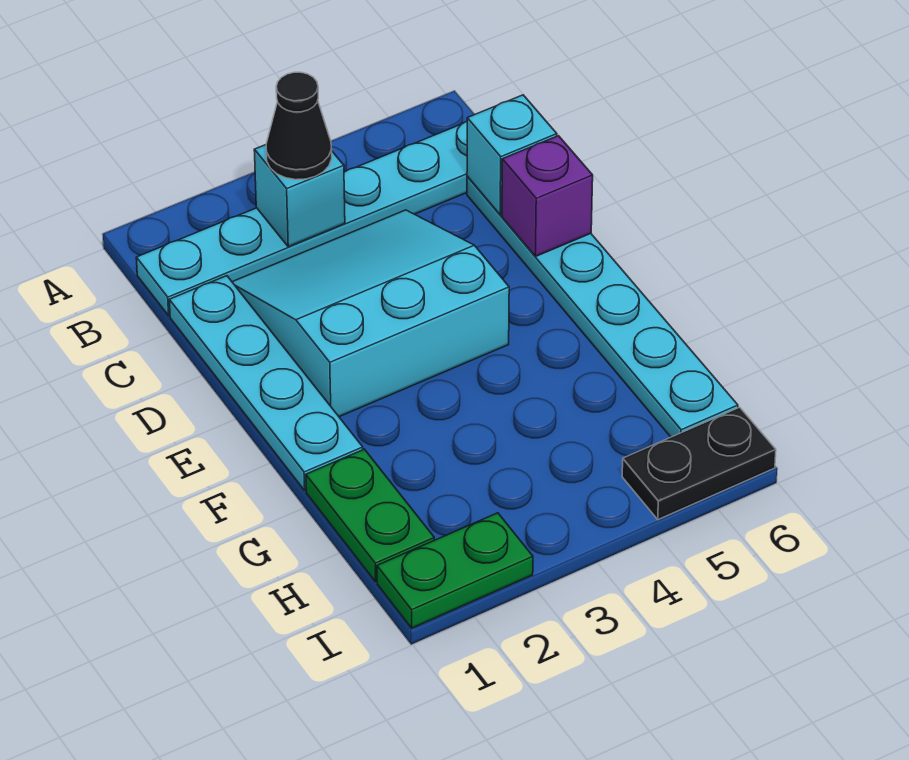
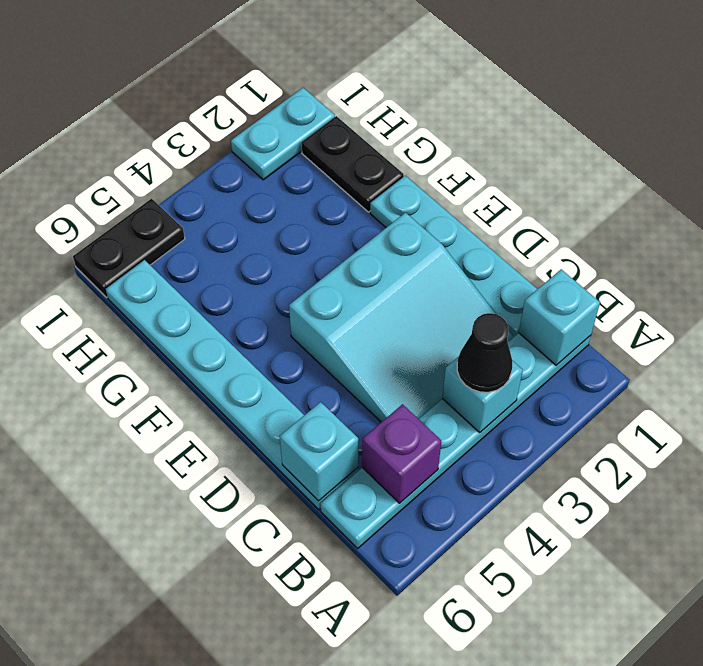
none -> cyan 1x1 brick [519,269,600,365]
purple 1x1 brick [502,136,593,257] -> purple 1x1 brick moved to [362,404,441,503]
green 1x2 plate [306,449,434,582] -> black 1x2 plate [301,116,404,212]
green 1x2 plate [377,513,533,628] -> cyan 1x2 plate [231,88,335,180]

